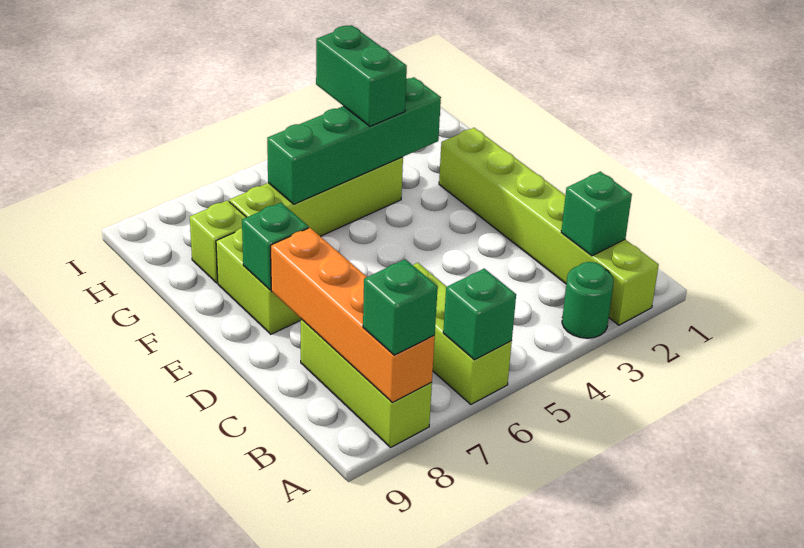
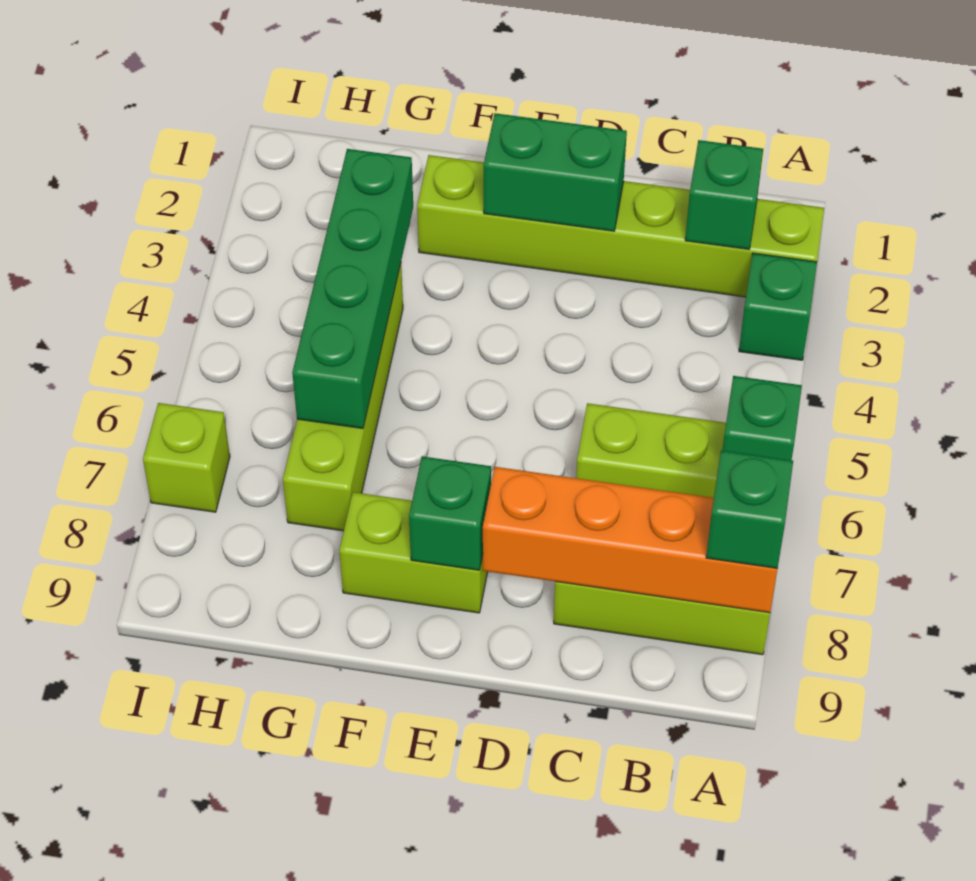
green 1x1 round brick [562,262,614,338] -> green 1x1 brick [739,253,817,360]
green 1x2 brick [316,25,407,126] -> green 1x2 brick moved to [484,113,627,231]
lime 1x1 brick [190,200,246,283] -> lime 1x1 brick moved to [143,403,230,512]

